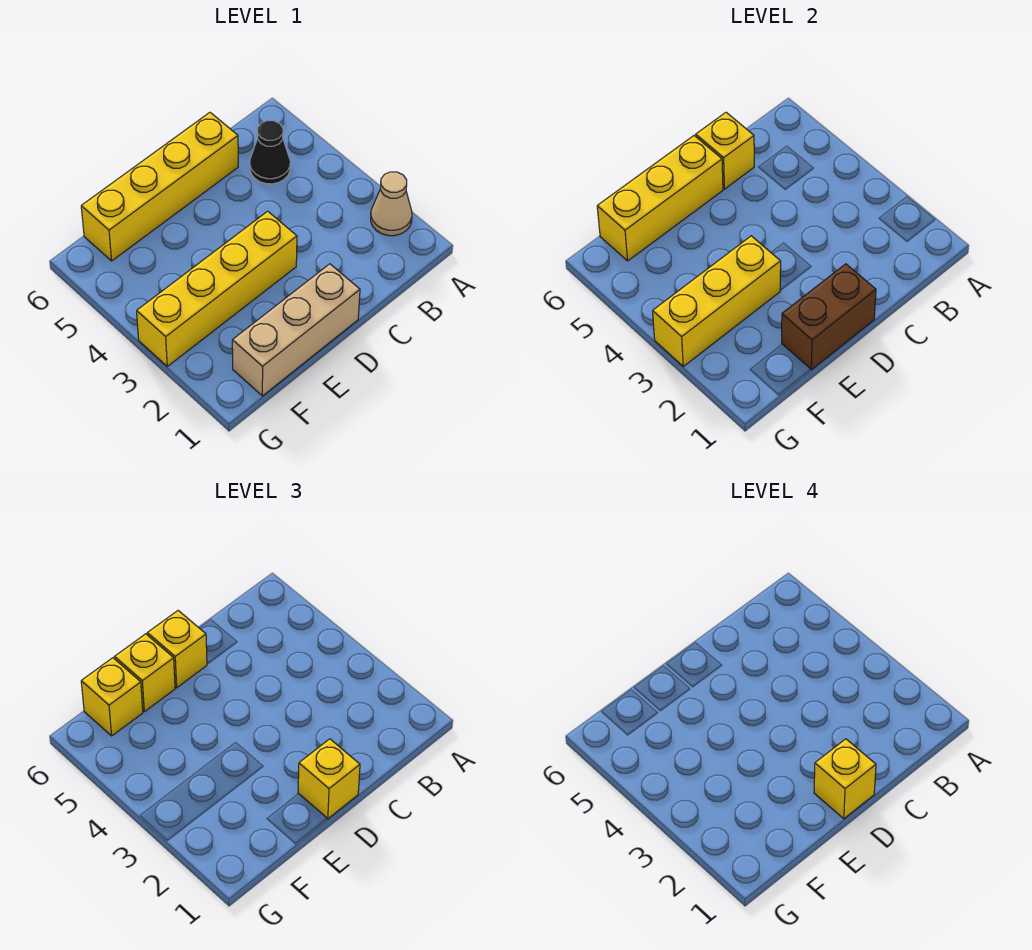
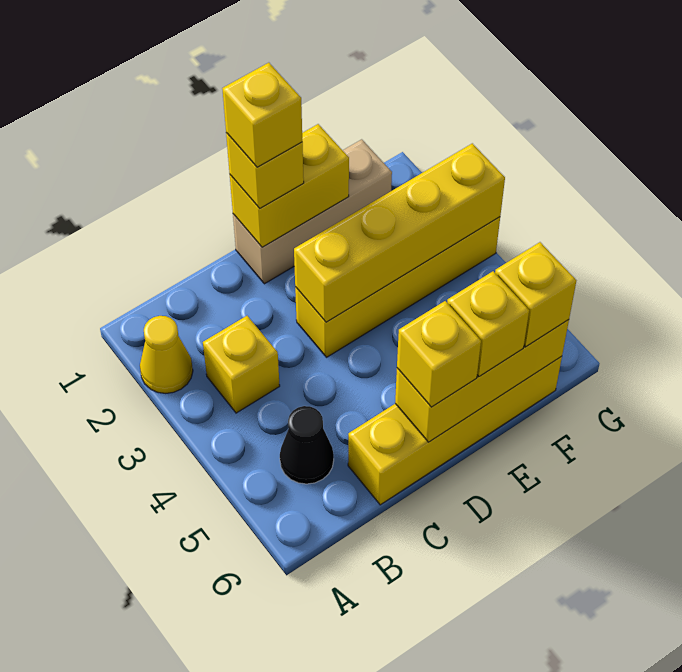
tan 1x1 cone [371,172,412,236] -> yellow 1x1 cone [140,316,193,393]
yellow 1x1 brick [696,112,754,189] -> yellow 1x1 brick moved to [203,316,280,413]
brown 1x2 brick [782,264,876,370] -> yellow 1x2 brick [230,124,349,247]
yellow 1x3 brick [653,236,781,366] -> yellow 1x4 brick [294,143,505,322]

